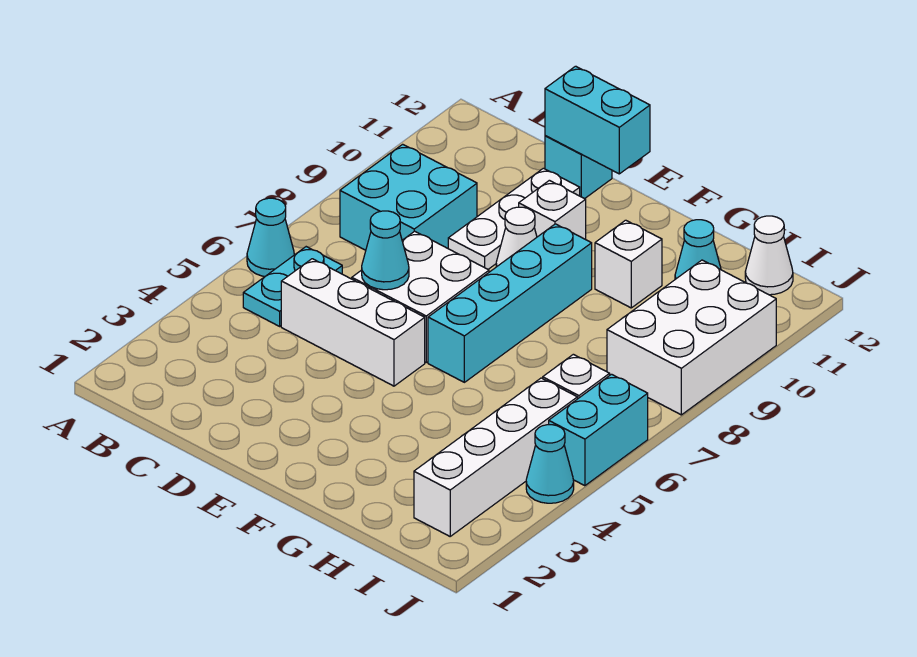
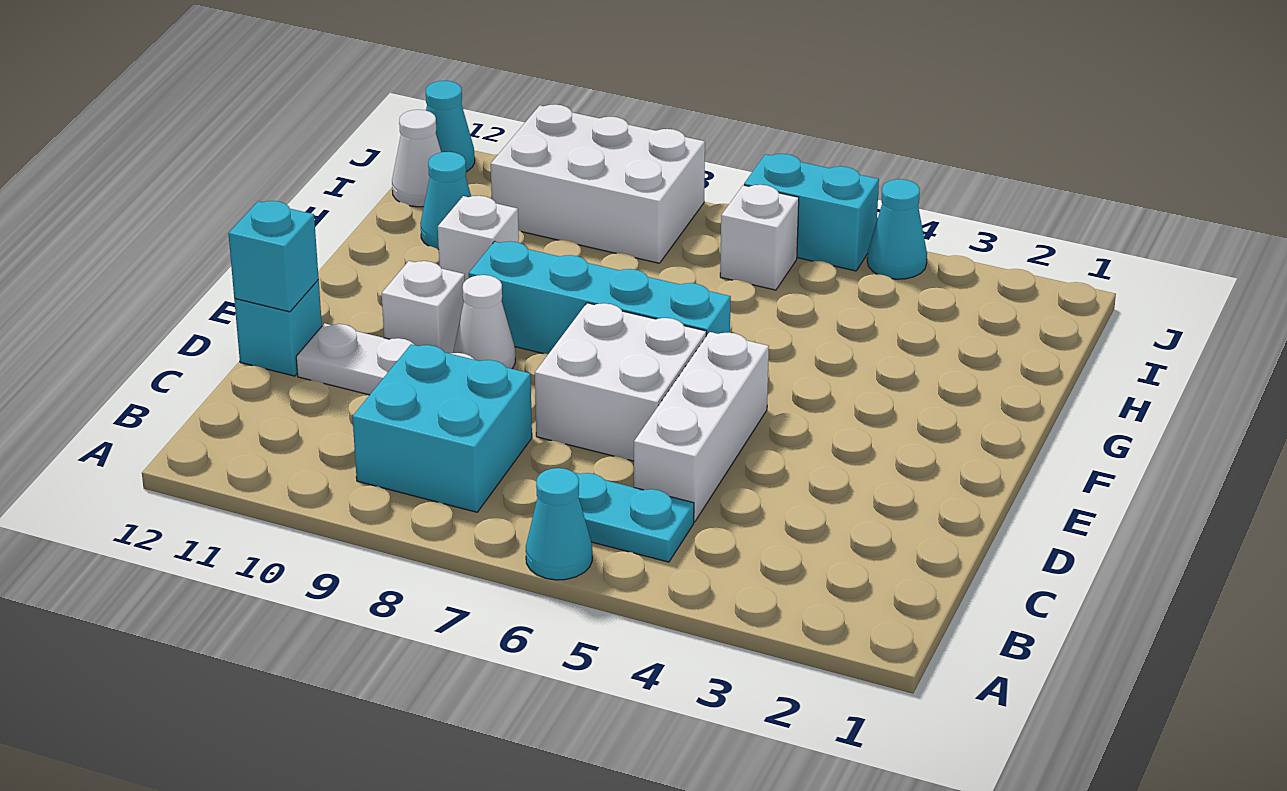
cyan 1x1 cone [362,211,409,290] -> cyan 1x1 cone moved to [426,81,475,172]
cyan 1x2 brick [545,66,650,174] -> cyan 1x1 brick [228,201,319,312]
white 1x4 brick [414,378,577,536] -> none

